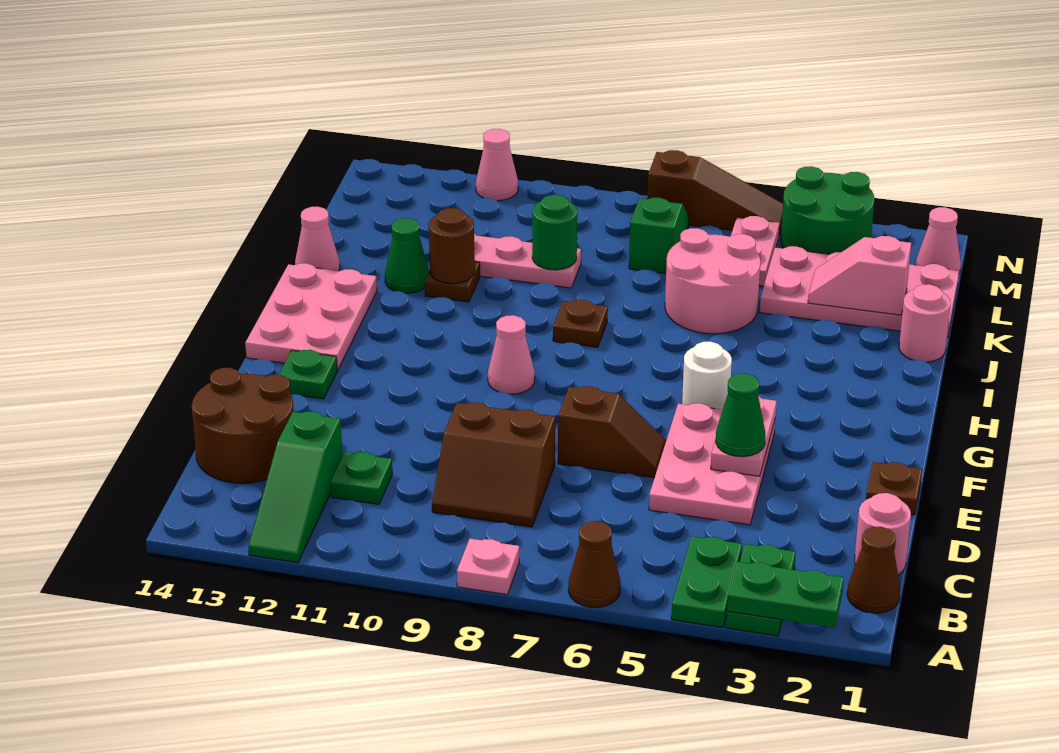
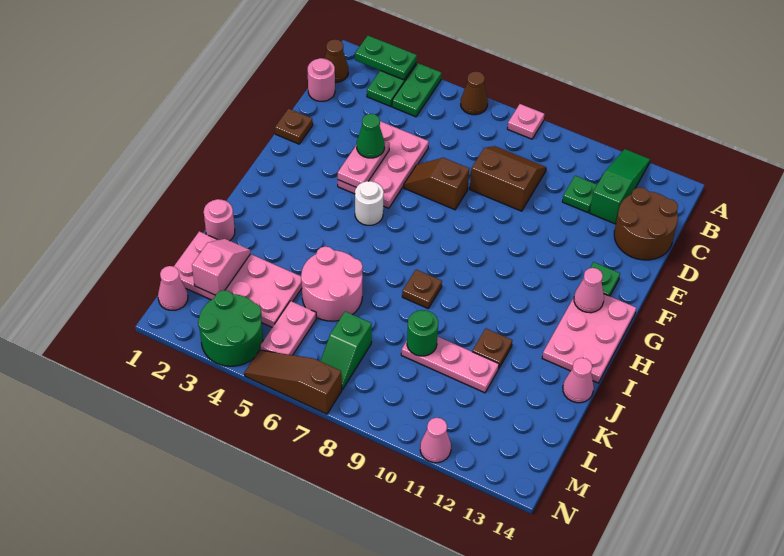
pink 1x1 cone [488,315,535,394] -> pink 1x1 cone moved to [574,268,604,313]
brown 1x1 round brick [429,208,475,284] -> none
green 1x1 cone [385,218,429,293] -> none
pink 1x2 slope [808,236,911,315] -> pink 1x2 slope turned to [192,239,250,295]

